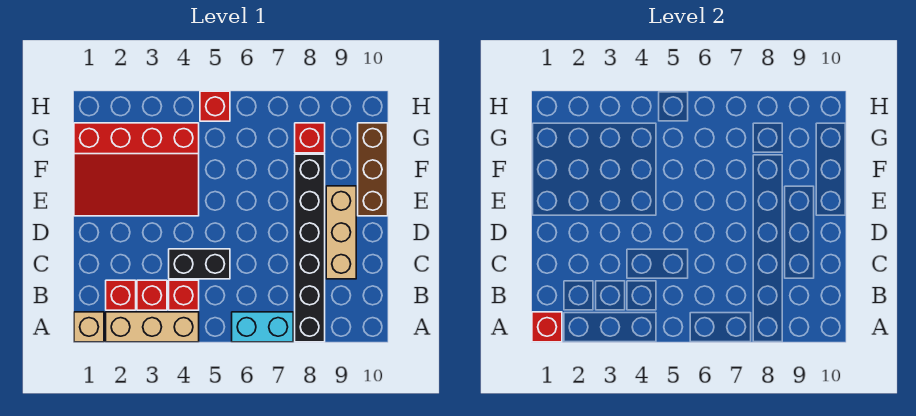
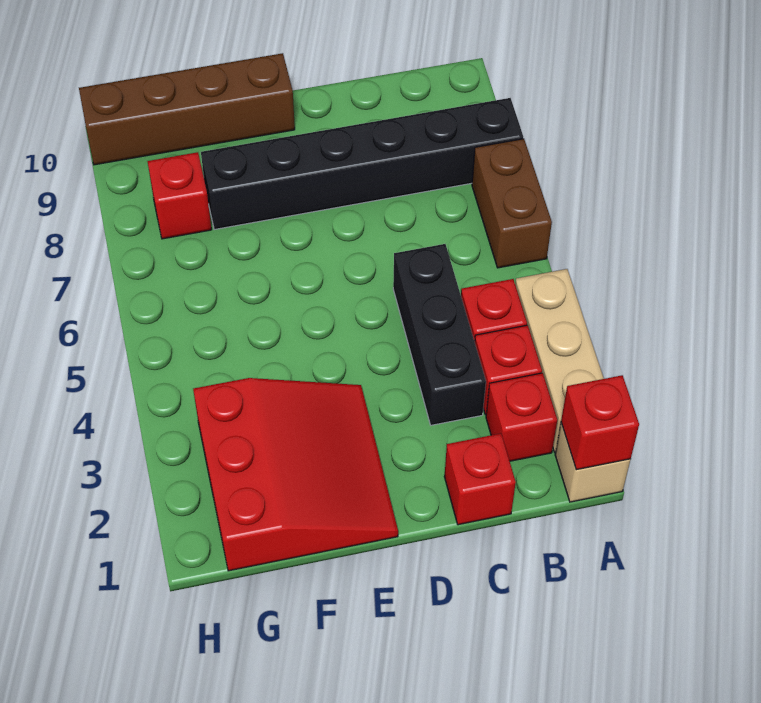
cyan 1x2 brick [232,312,293,342] -> brown 1x2 brick [472,139,552,268]
black 1x2 brick [169,249,230,279] -> black 1x3 brick [393,244,486,425]
tan 1x3 brick [326,186,356,279] -> none
red 3x4 slope [74,123,199,216] -> red 3x3 slope [193,378,398,571]
brown 1x3 brick [358,123,388,216] -> brown 1x4 brick [79,53,295,165]
red 1x1 brick [200,91,230,121] -> red 1x1 brick moved to [444,434,516,525]

